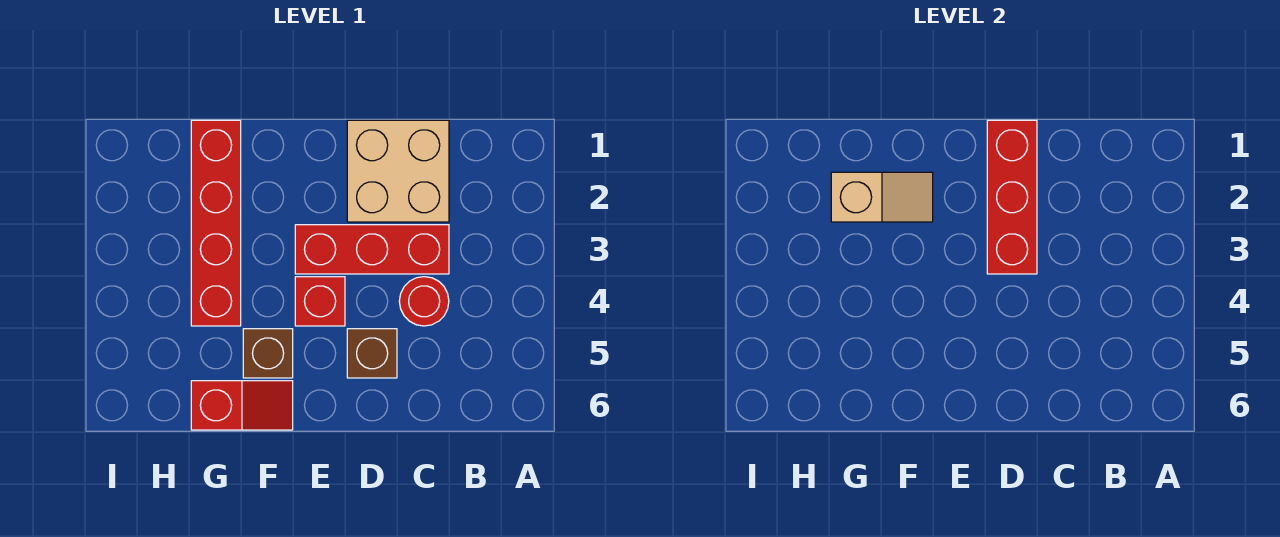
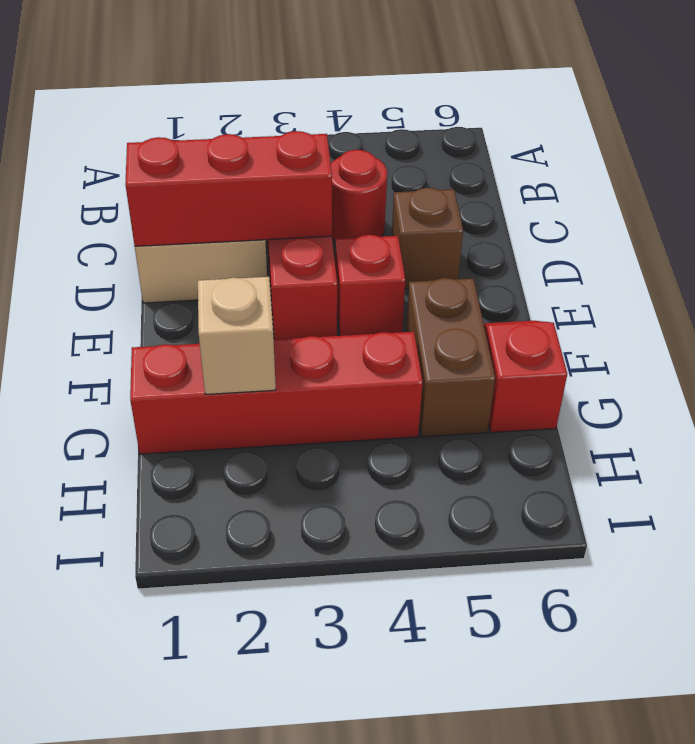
brown 1x1 brick [243,329,293,378] -> brown 1x2 brick [406,278,495,437]

